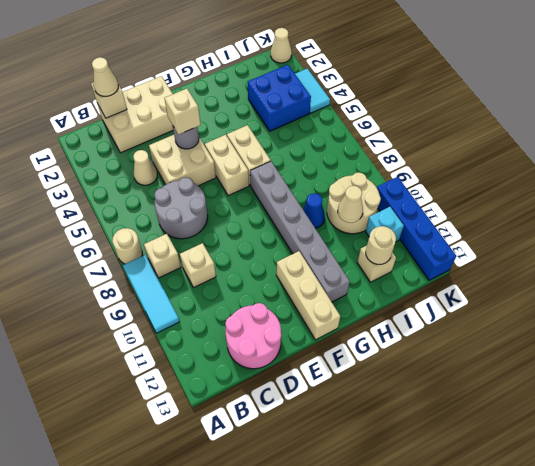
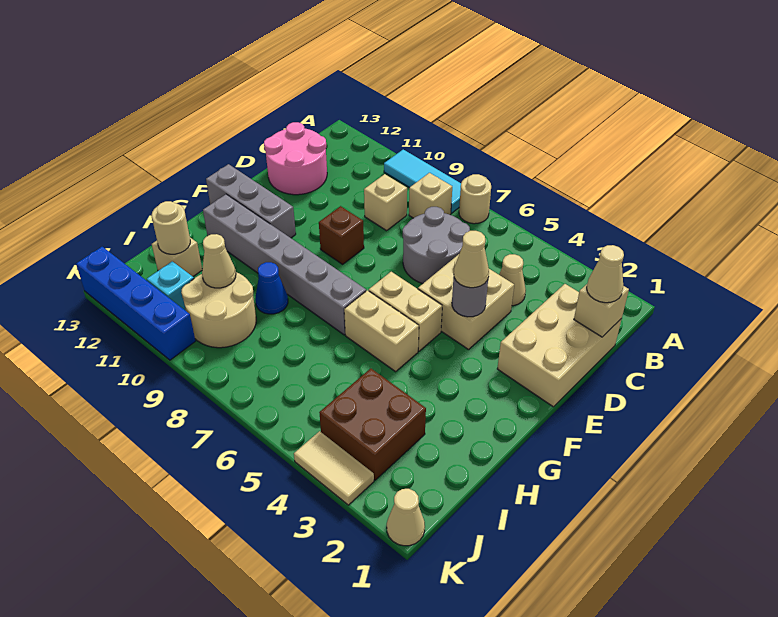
tan 1x1 brick [164,89,201,135] -> tan 1x1 cone [454,231,489,288]
none -> brown 1x1 brick [319,206,364,264]
tan 1x3 brick [276,251,340,340] -> grey 1x3 brick [206,164,296,238]
blue 2x2 brick [248,65,311,131] -> brown 2x2 brick [319,369,426,480]
cyan 1x2 tile [295,68,330,113] -> tan 1x2 tile [294,431,374,505]

